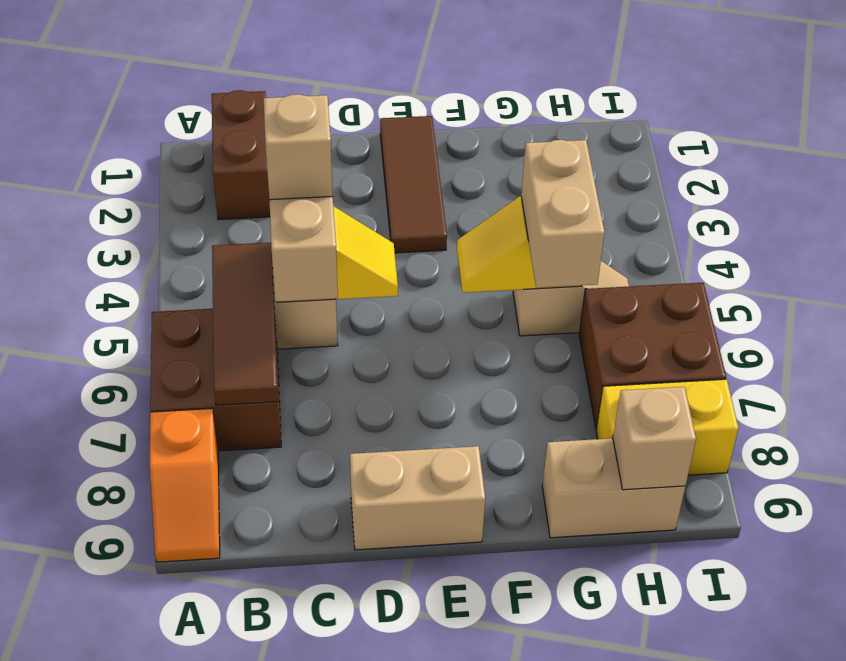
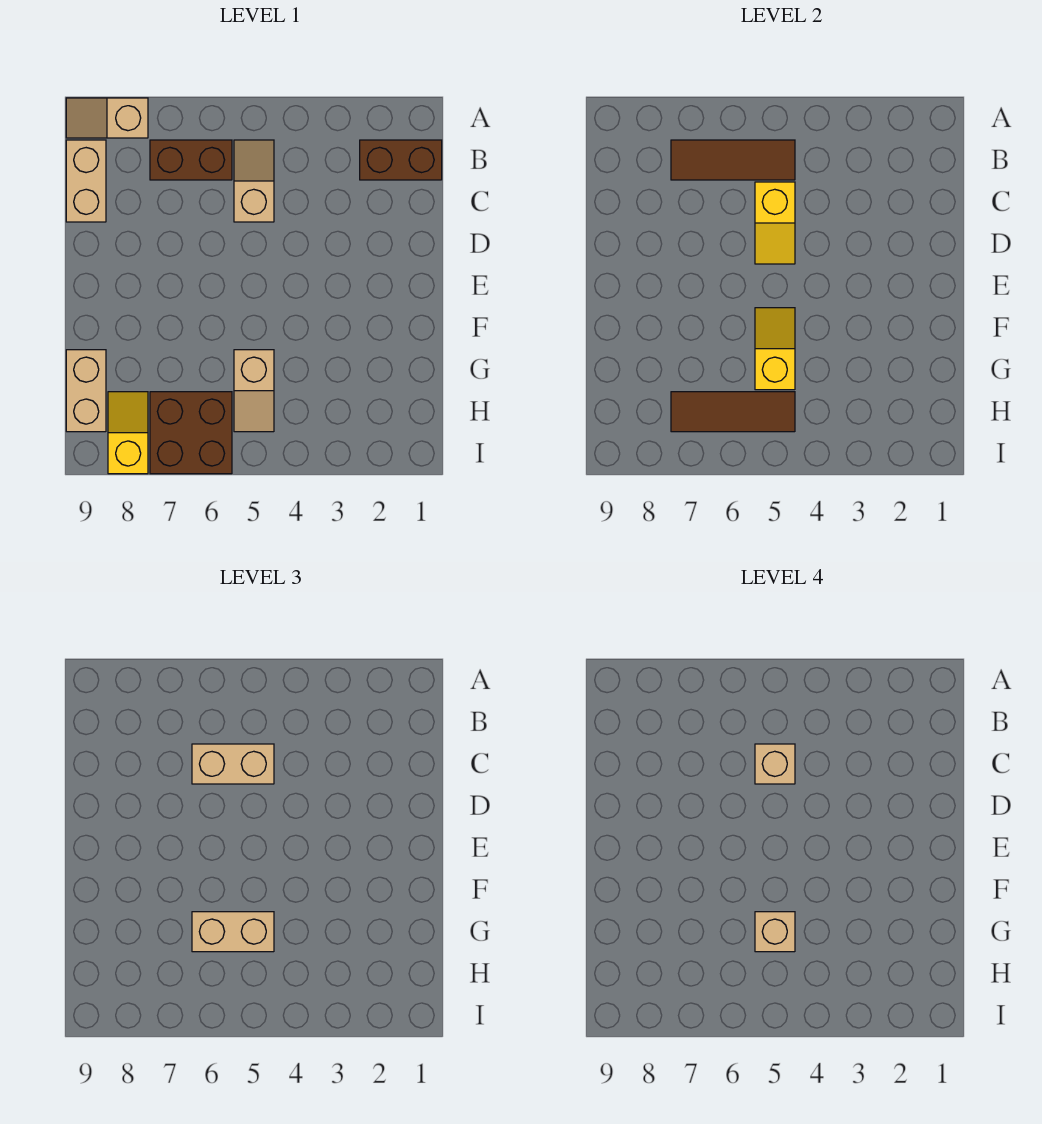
brown 2x2 brick [150,309,281,451] -> brown 1x2 brick [150,140,232,180]
orange 1x2 slope [149,408,220,562] -> tan 1x2 slope [66,98,148,138]
tan 1x2 brick [350,446,485,550] -> tan 1x2 brick moved to [66,140,106,222]
brown 1x3 tile [380,116,447,253] -> brown 1x3 tile moved to [671,392,795,432]
yellow 1x2 brick [596,379,739,475] -> yellow 1x2 slope [108,392,148,474]
tan 1x1 brick [613,387,696,490] -> tan 1x1 brick moved to [755,912,795,952]

